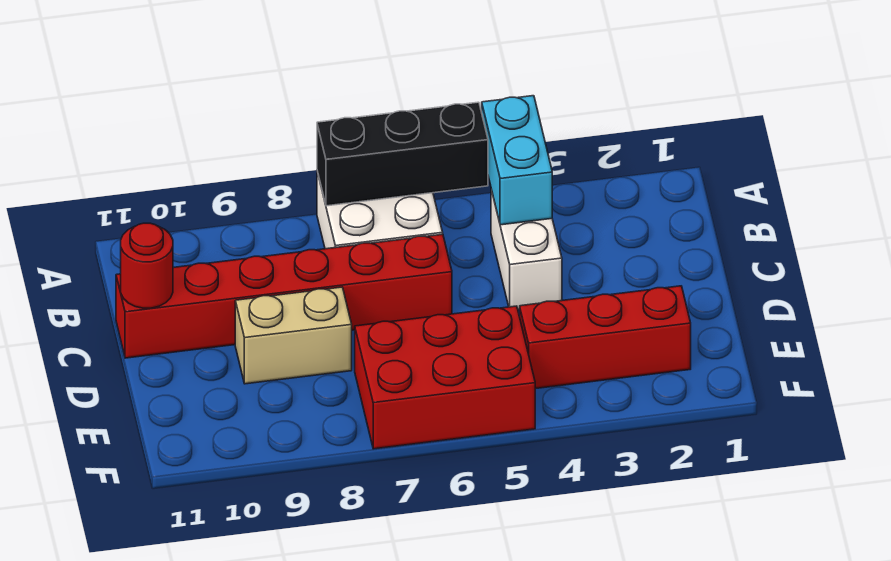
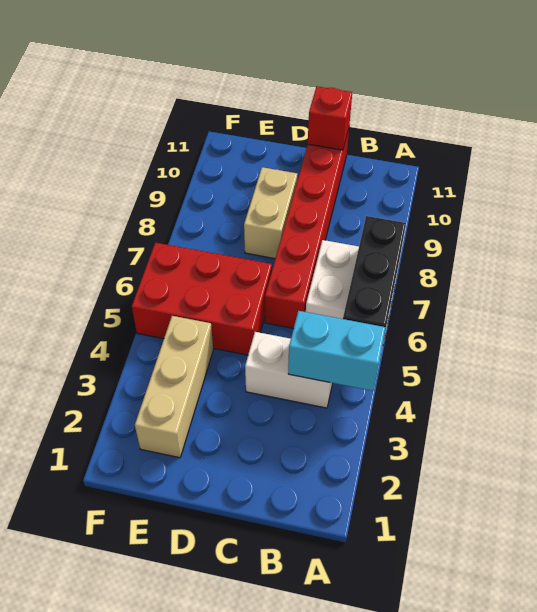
red 1x1 round brick [121,223,173,308] -> red 1x1 brick [308,86,352,150]
red 1x3 brick [520,286,691,389] -> tan 1x3 brick [135,316,213,458]
red 2x3 brick [355,306,535,449] -> red 2x3 brick turned to [132,243,272,355]

